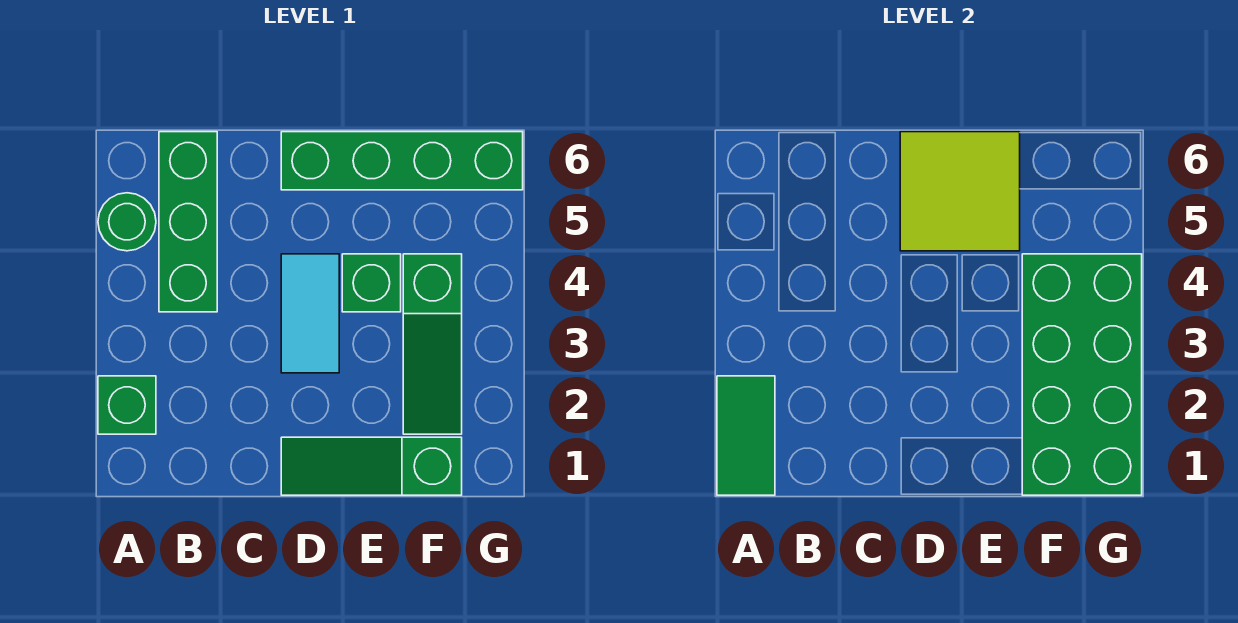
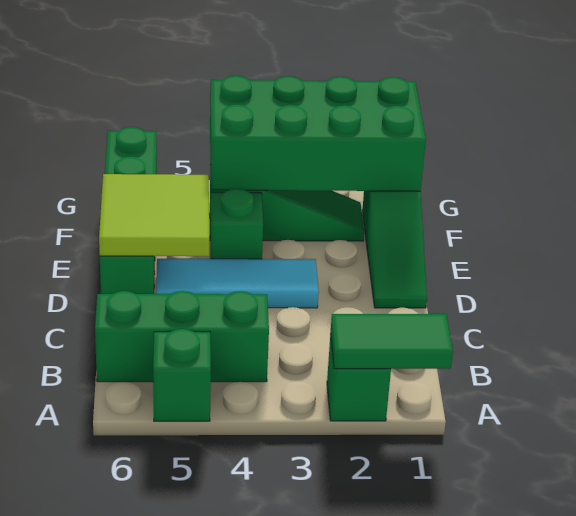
green 1x1 round brick [98,193,156,251] -> green 1x1 brick [153,329,211,421]
cyan 1x2 tile [281,254,339,373] -> cyan 1x3 tile [156,259,319,308]

